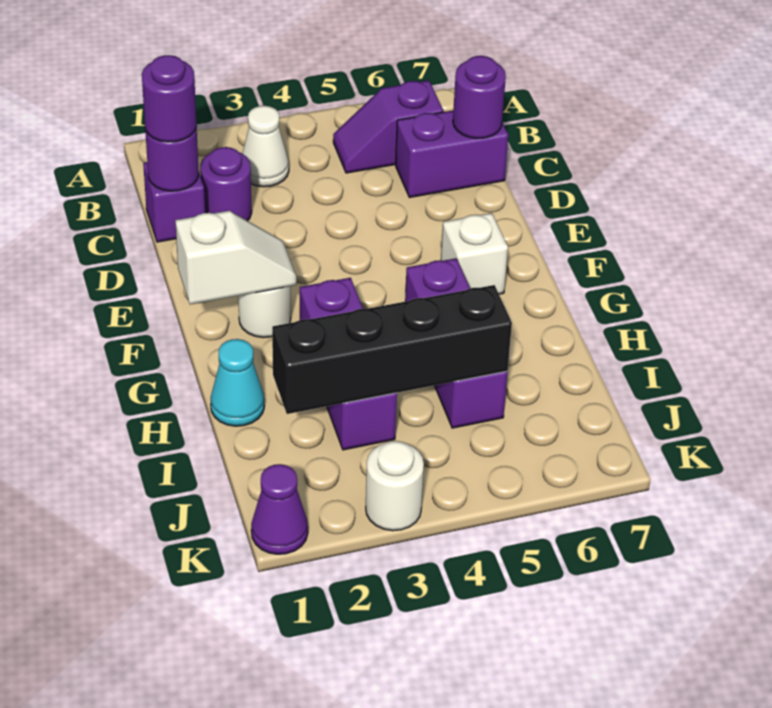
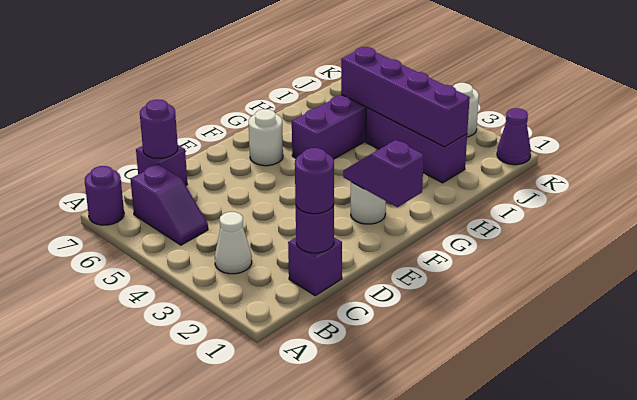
purple 1x1 round brick [200,147,252,221] -> purple 1x1 round brick moved to [85,166,124,225]
purple 1x2 brick [396,111,508,198] -> purple 1x1 brick [136,145,187,185]
white 1x2 slope [175,211,296,304] -> purple 1x2 slope [343,140,424,207]
white 1x1 brick [441,213,508,294] -> white 1x1 round brick [249,109,283,166]
purple 1x3 brick [300,278,397,450] -> purple 1x3 brick turned to [366,108,467,183]
cyan 1x1 cone [211,339,264,426] -> none
black 1x4 brick [272,285,512,414] -> purple 1x4 brick [341,47,470,147]

